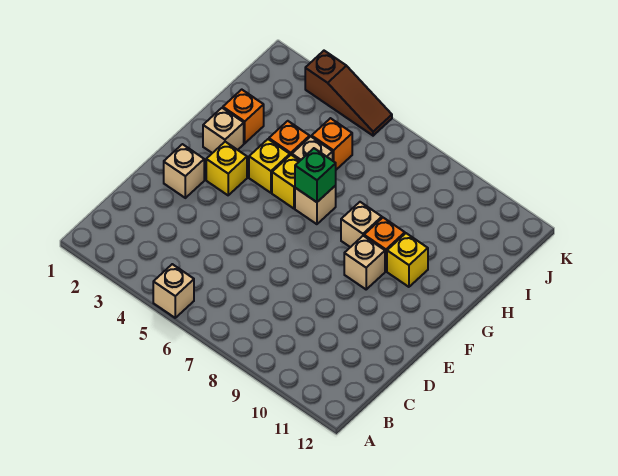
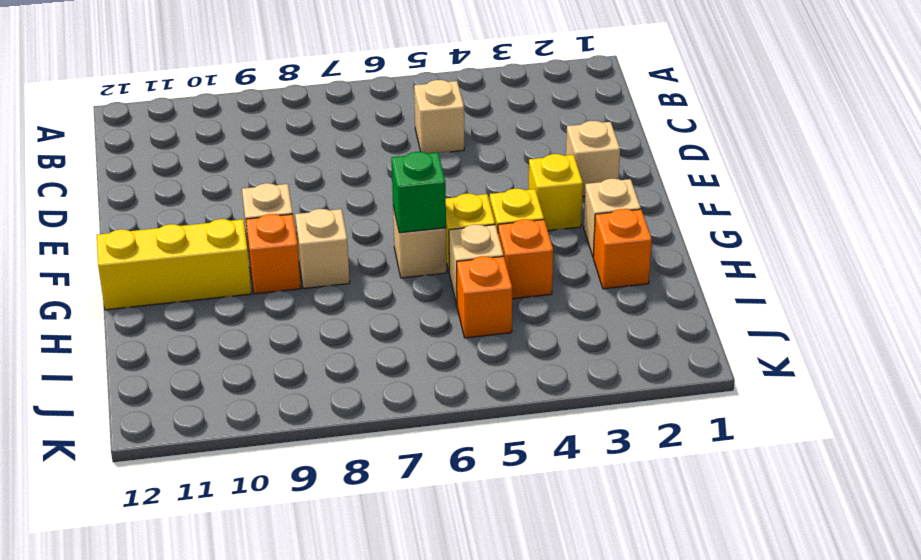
tan 1x1 brick [153,264,194,318] -> tan 1x1 brick moved to [414,80,464,154]
yellow 1x1 brick [387,233,428,287] -> yellow 1x3 brick [97,219,251,310]
brown 1x3 slope [305,51,392,136] -> none

